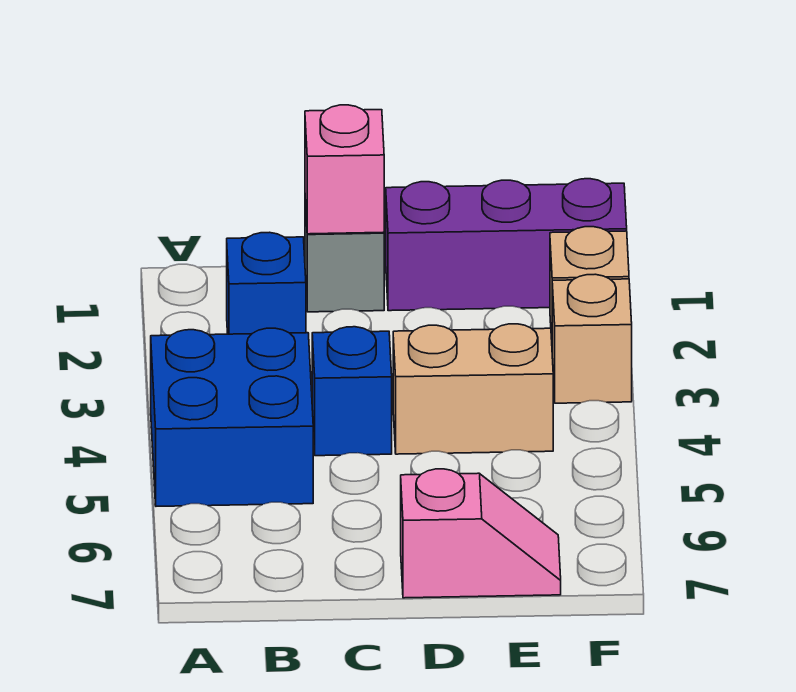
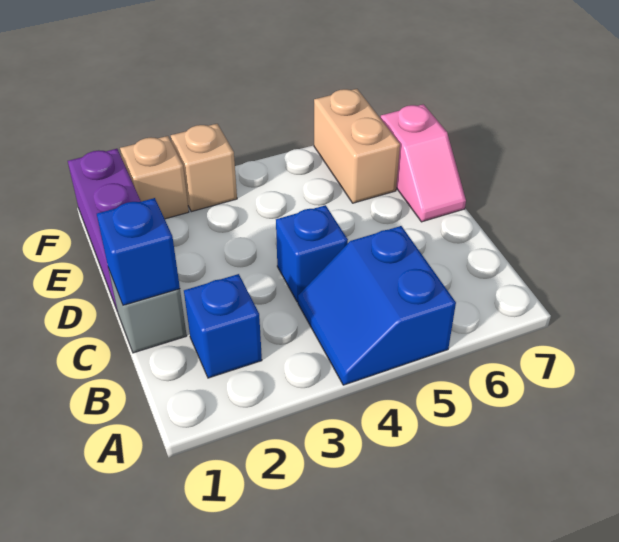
blue 2x2 brick [151,328,313,506] -> blue 2x2 slope [298,226,456,385]
pink 1x1 brick [305,105,384,234] -> blue 1x1 brick [97,198,180,305]
tan 1x2 brick [393,324,553,454] -> tan 1x2 brick moved to [314,89,400,203]
pink 1x2 slope [401,469,561,598] -> pink 1x2 slope turned to [380,104,466,222]

